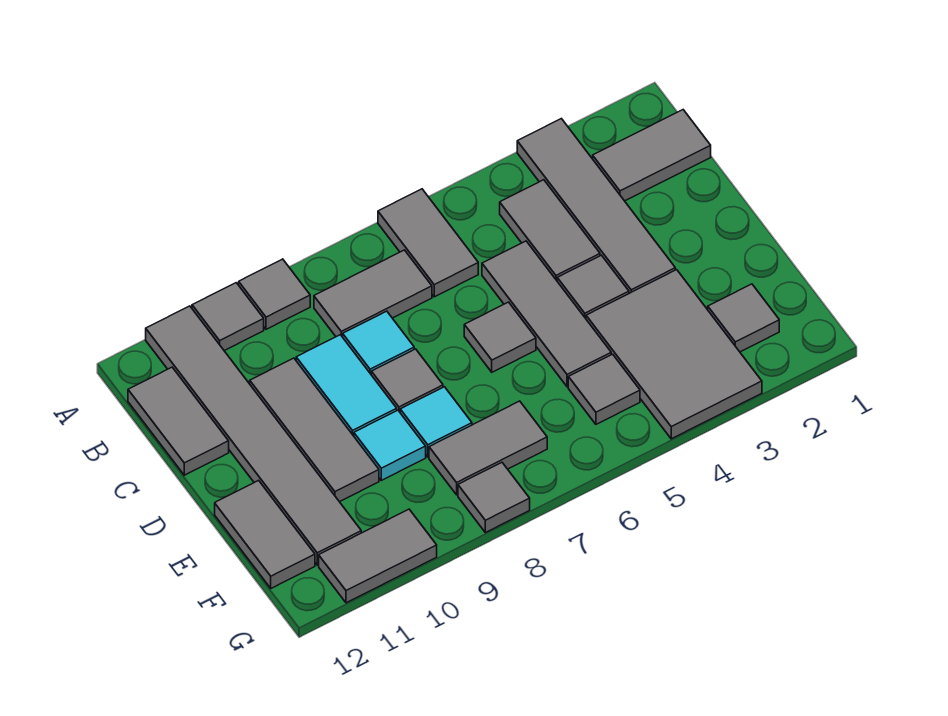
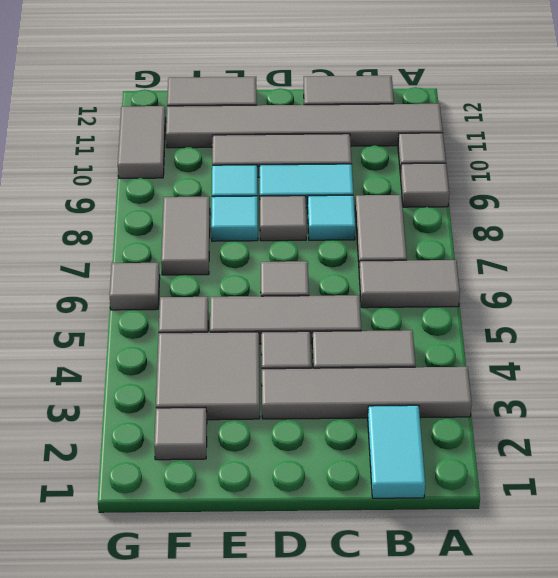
grey 1x2 tile [593,110,711,201] -> cyan 1x2 tile [368,405,425,498]
grey 2x3 tile [586,270,762,439] -> grey 2x2 tile [156,332,260,420]
grey 1x1 tile [458,463,530,533] -> grey 1x1 tile moved to [110,263,160,310]

